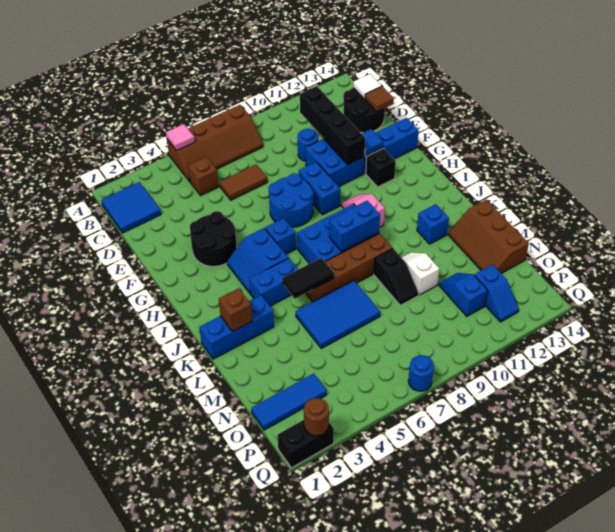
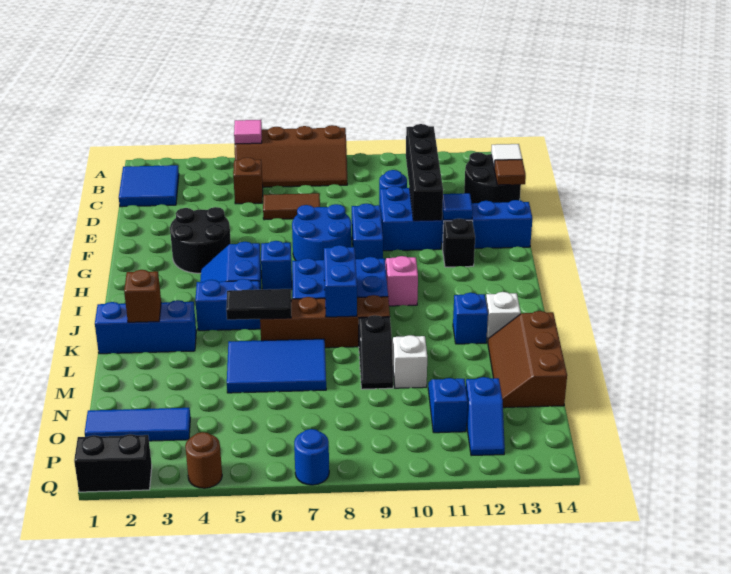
blue 1x2 brick [329,200,380,252] -> blue 1x2 brick turned to [324,245,357,317]
none -> white 1x1 brick [486,292,521,342]
brown 1x1 round brick [304,398,329,436] -> brown 1x1 round brick moved to [185,432,222,488]

